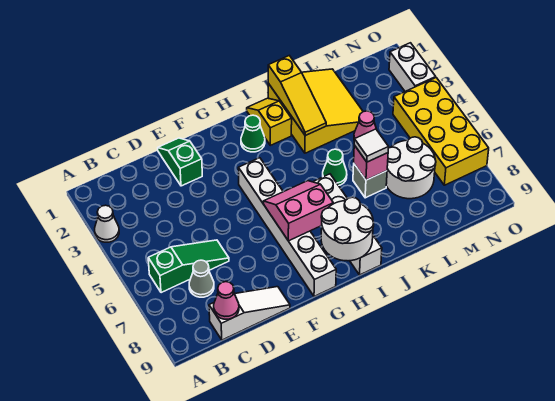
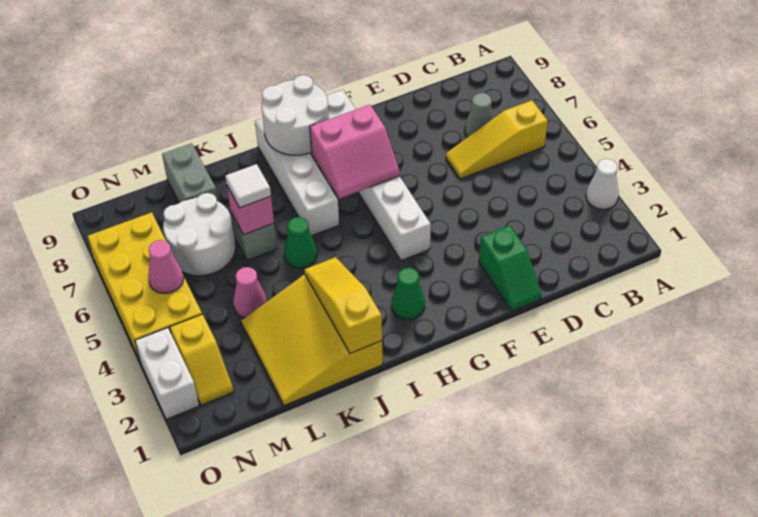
green 1x3 slope [148,240,229,293] -> yellow 1x3 slope [446,100,548,179]
white 1x3 slope [209,287,290,340] -> none
pink 1x1 cone [214,282,239,319] -> pink 1x1 cone moved to [148,240,184,293]
yellow 1x2 slope [247,98,292,145] -> yellow 1x2 slope moved to [170,314,234,405]
none -> grey 1x2 brick [162,143,218,203]

